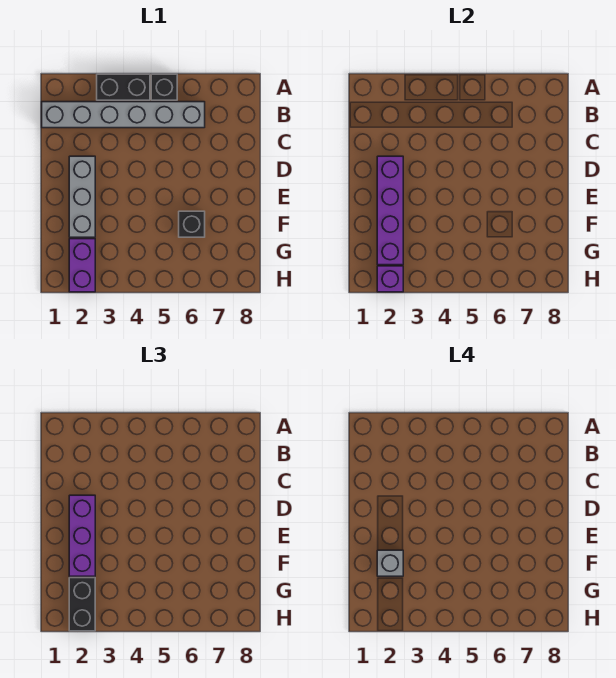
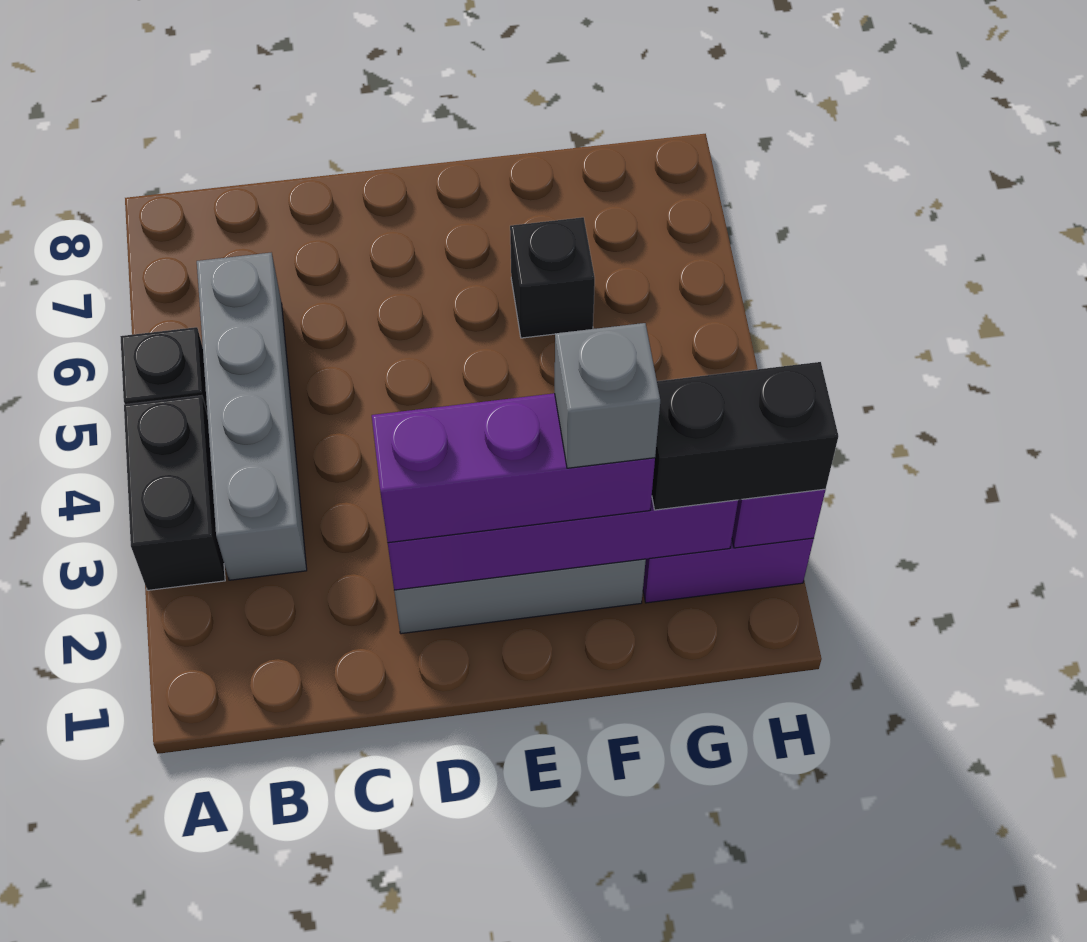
grey 1x6 brick [42,102,205,128] -> grey 1x4 brick [197,253,307,580]

